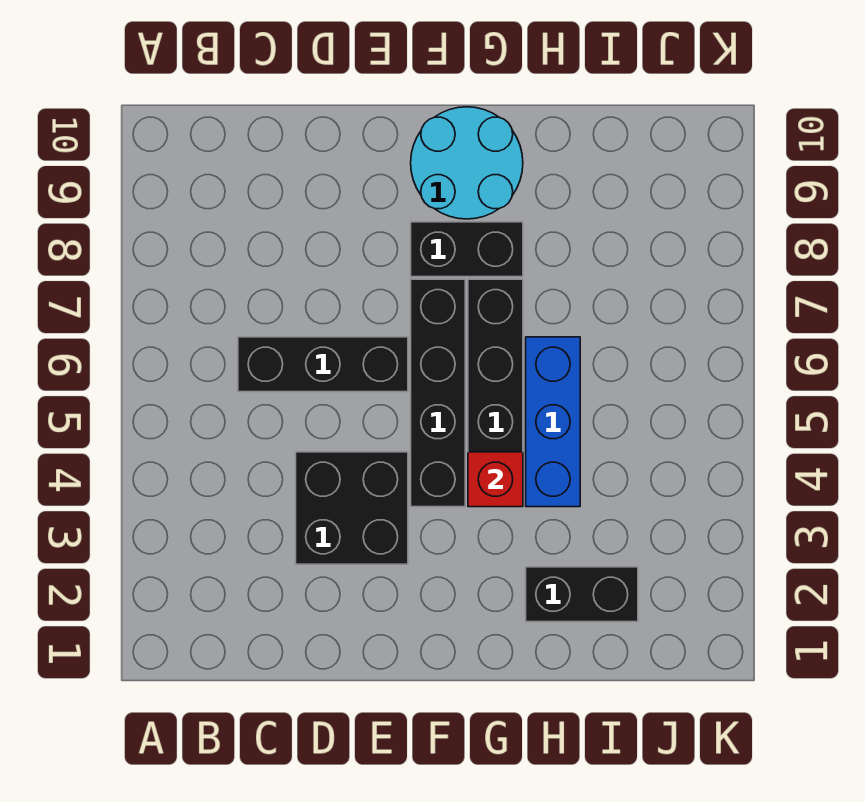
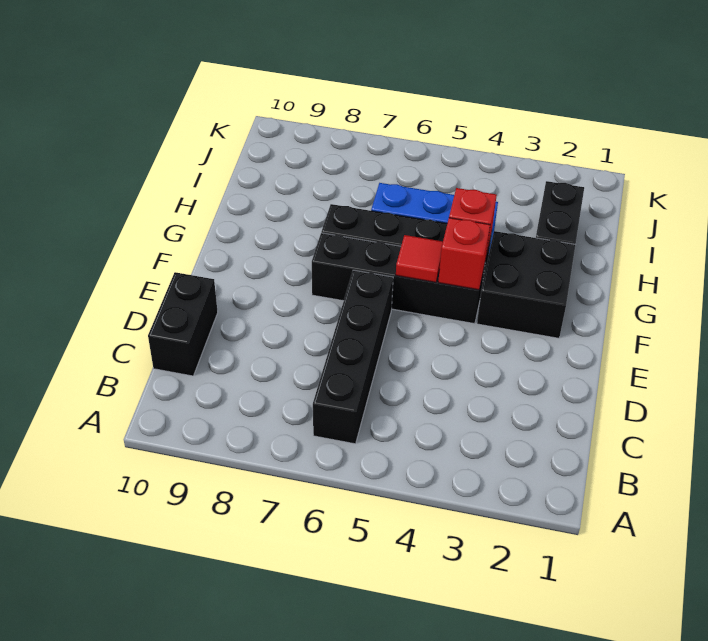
black 1x3 brick [238,337,408,392] -> black 1x4 brick [313,270,393,444]
black 2x2 brick [296,452,408,564] -> black 2x2 brick moved to [477,231,575,338]
none -> red 1x1 brick [438,218,490,290]
none -> red 1x1 tile [396,235,443,282]
black 1x2 brick [411,222,523,277] -> black 1x2 brick moved to [148,272,218,376]
cyan 2x2 round brick [411,107,523,219] -> none

